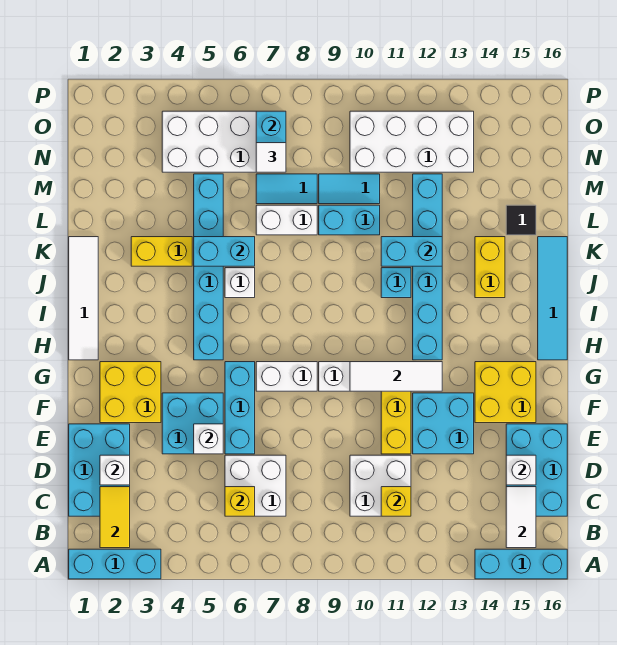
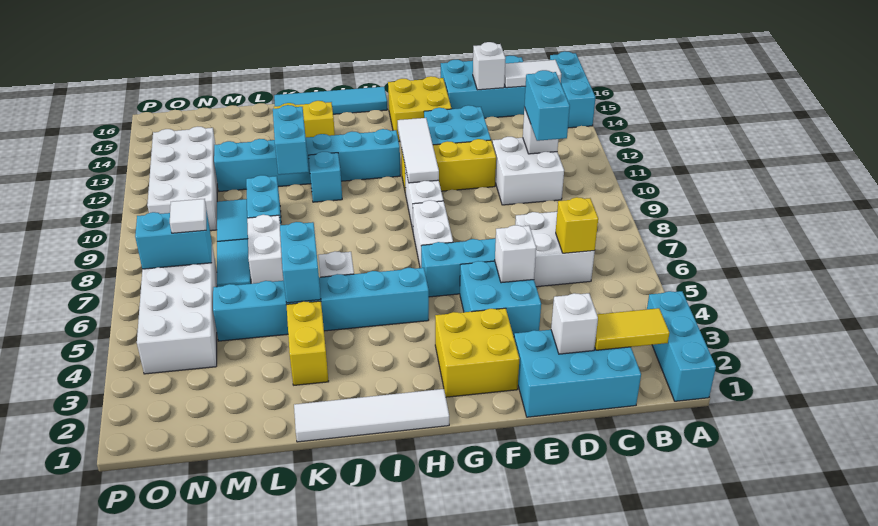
none -> cyan 1x2 brick [524,70,570,141]
yellow 1x1 brick [381,487,411,516] -> white 1x1 brick [523,107,558,154]
black 1x1 tile [506,205,536,235] -> none

